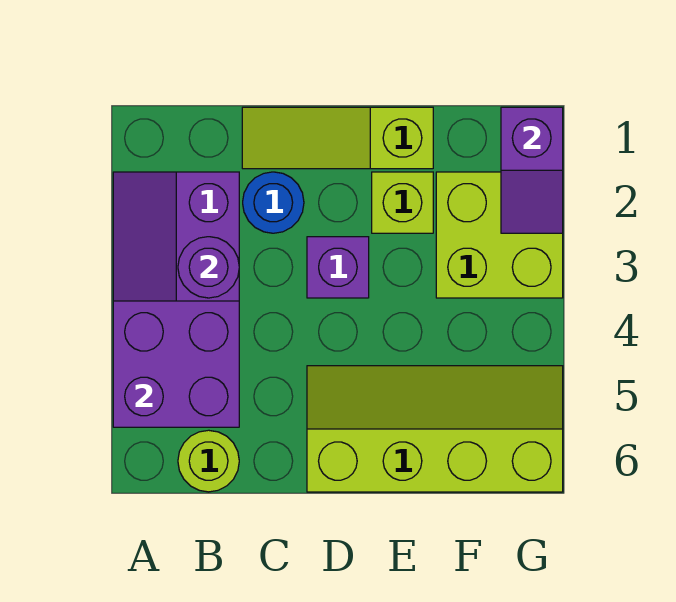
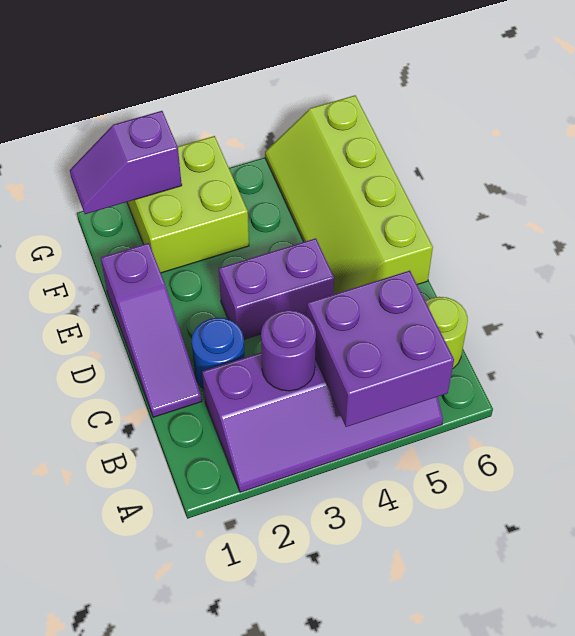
lime 1x3 slope [242,107,433,169] -> purple 1x3 slope [101,243,202,417]
purple 1x1 brick [307,237,369,298] -> purple 1x2 brick [219,238,334,339]
lime 1x1 brick [372,172,433,233] -> none
purple 1x2 slope [501,107,563,233] -> purple 1x2 slope turned to [70,111,182,214]

